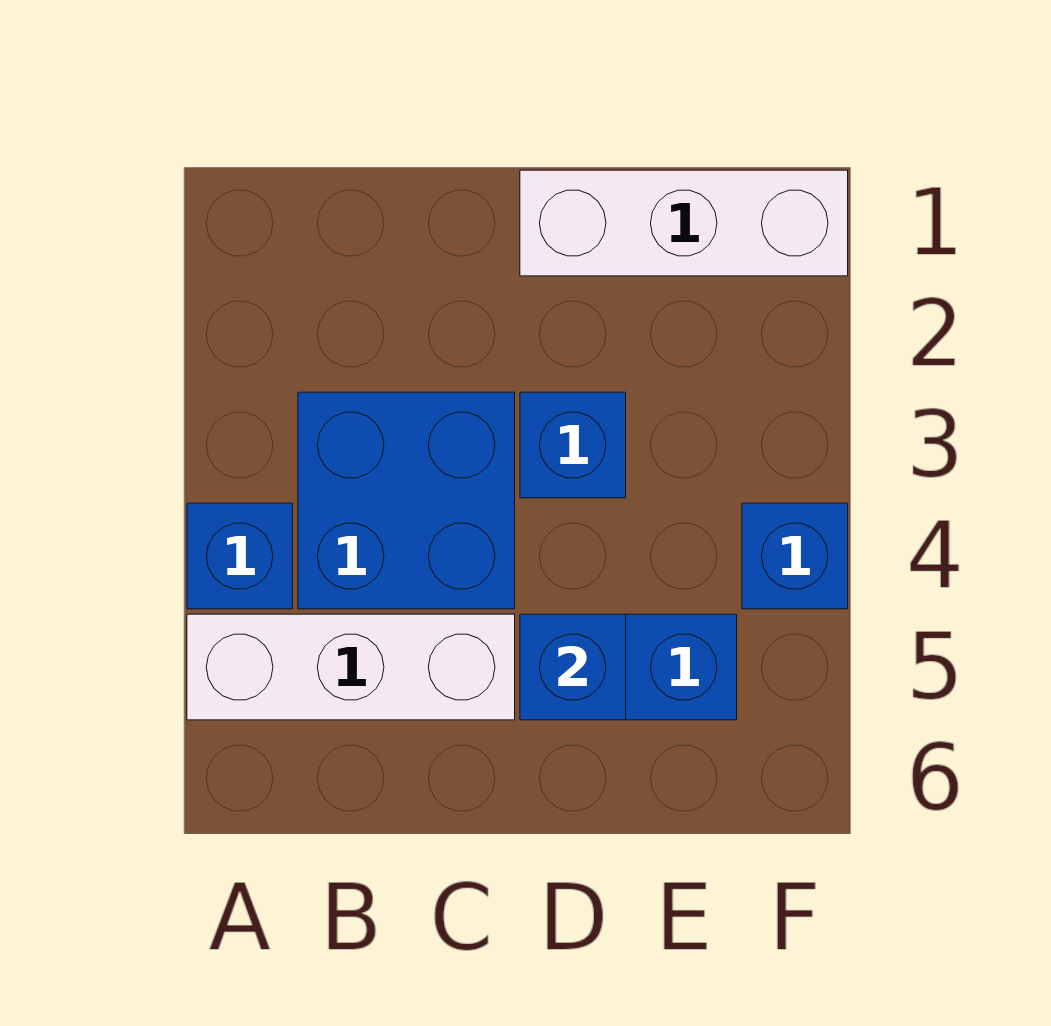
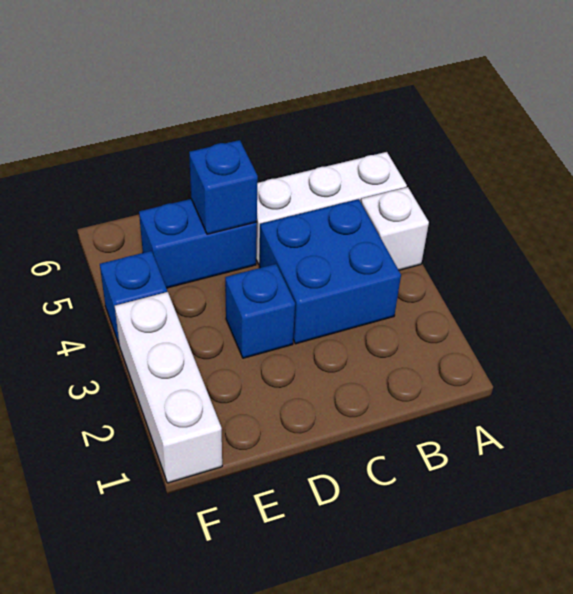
blue 1x1 brick [187,503,293,609] -> white 1x1 brick [361,187,429,270]
white 1x3 brick [520,170,848,276] -> white 1x3 brick turned to [115,292,222,483]

